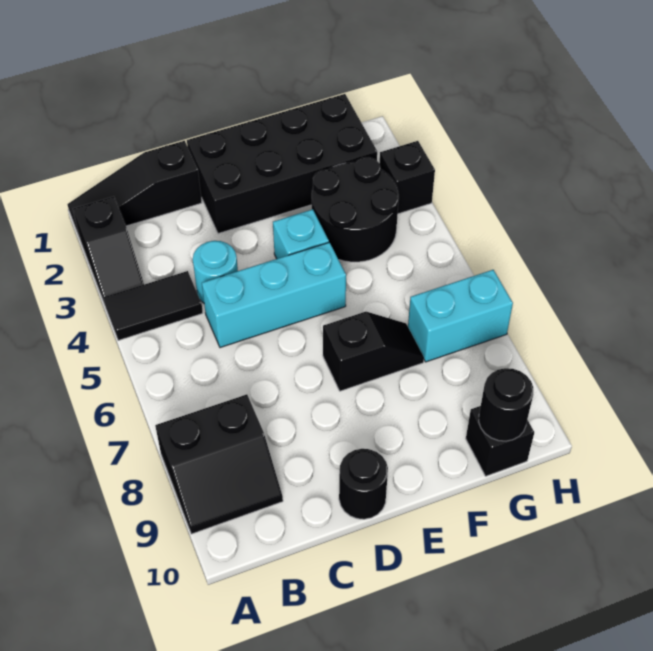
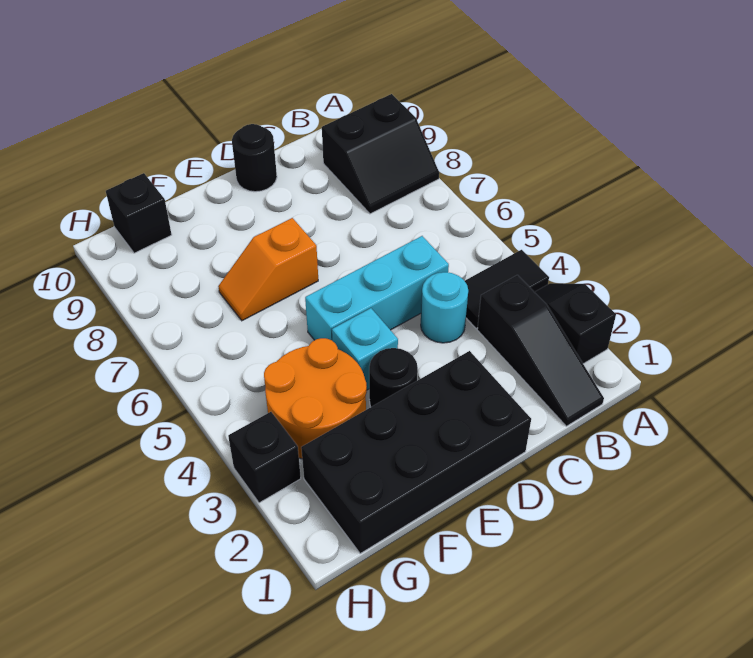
black 1x3 slope [67,141,202,238] -> black 1x3 slope turned to [477,275,604,426]
black 2x2 slope [155,394,283,534] -> black 2x2 slope turned to [322,94,439,214]
black 1x2 slope [323,312,424,391] -> orange 1x2 slope [218,218,318,321]
black 2x2 round brick [312,157,399,262] -> orange 2x2 round brick [264,338,367,459]
cyan 1x2 brick [408,270,513,362] -> none
black 1x1 round brick [479,368,533,441] -> black 1x1 round brick moved to [369,348,418,407]

